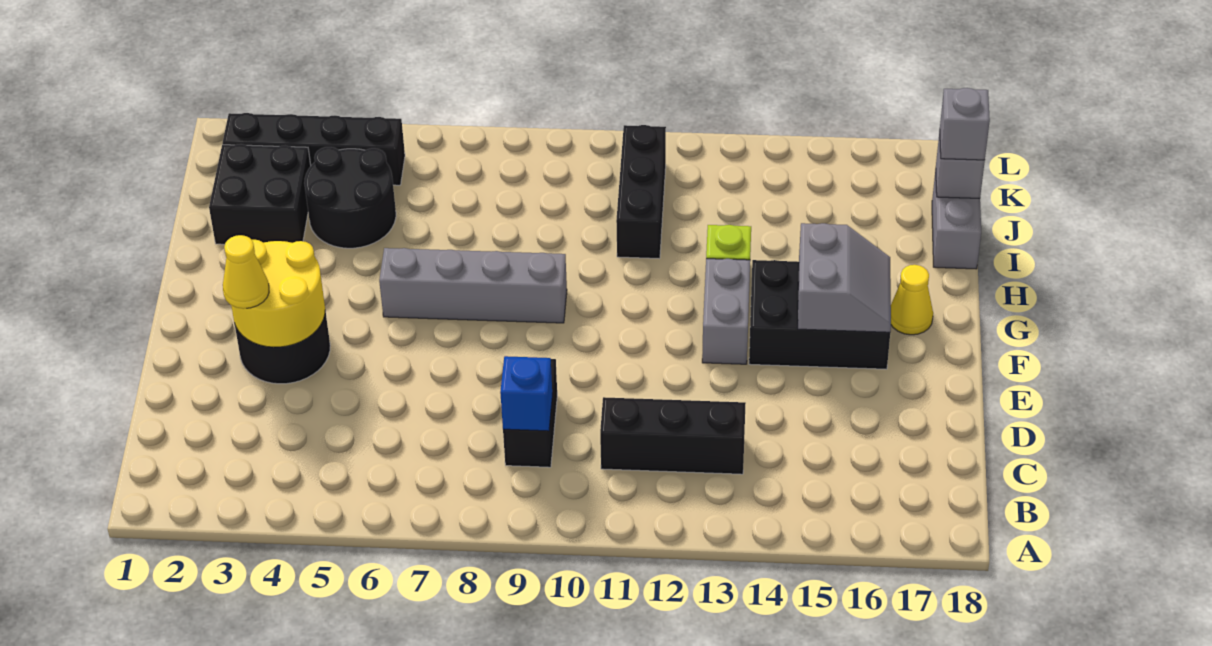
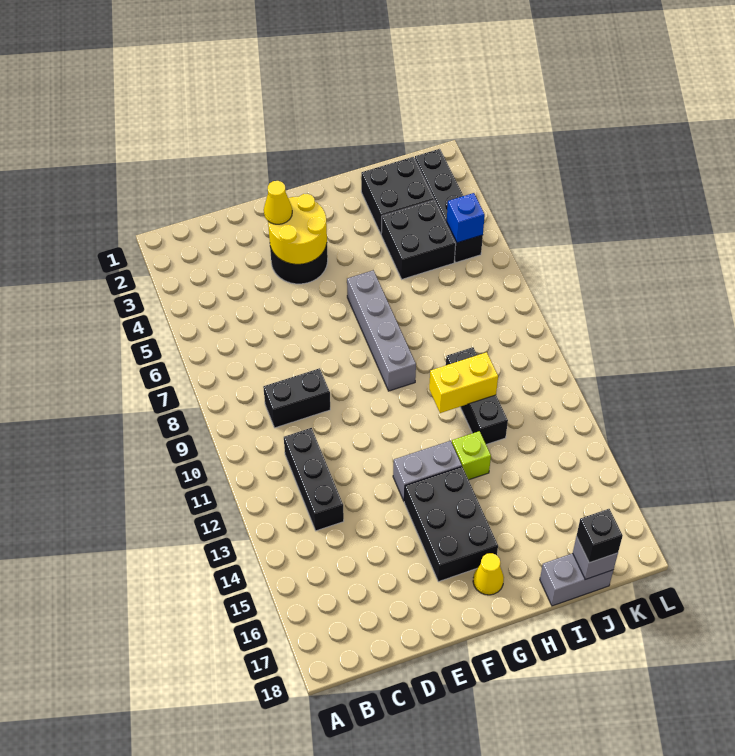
blue 1x1 brick [500,356,552,431] -> blue 1x1 brick moved to [447,193,485,243]
grey 2x2 slope [798,223,891,332] -> none
none -> yellow 1x2 brick [429,352,498,413]
black 2x2 round brick [304,147,396,248] -> black 2x2 brick [381,200,456,279]
black 1x3 brick [616,125,666,259] -> black 1x3 brick turned to [446,347,508,445]
grey 1x1 brick [940,88,990,160] -> black 1x1 brick [576,509,623,563]

